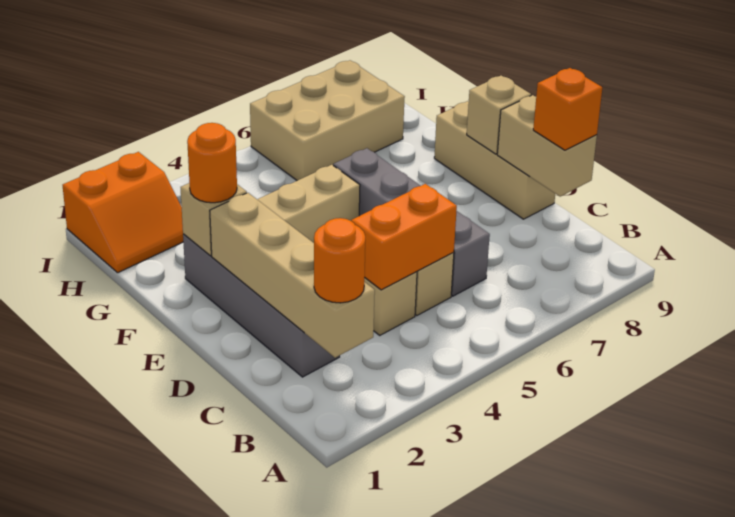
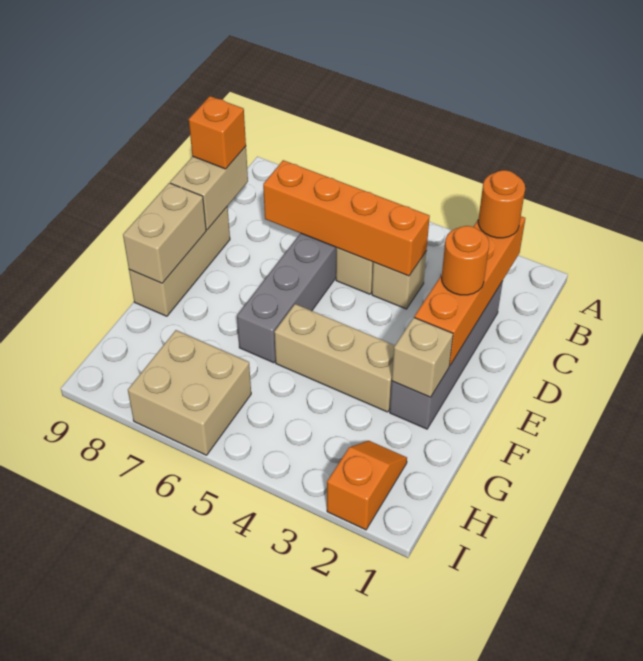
tan 1x4 brick [210,193,375,358] -> orange 1x4 brick [414,216,525,366]
orange 1x2 brick [351,184,457,290] -> orange 1x4 brick [263,160,430,276]
tan 1x1 brick [467,76,531,154] -> tan 1x2 brick [123,183,206,283]
orange 1x1 round brick [187,123,237,203] -> orange 1x1 round brick moved to [442,226,489,295]
orange 2x2 slope [63,152,183,273] -> orange 1x2 slope [327,441,407,530]
tan 2x3 brick [250,60,405,181] -> tan 2x2 brick [128,330,251,455]

